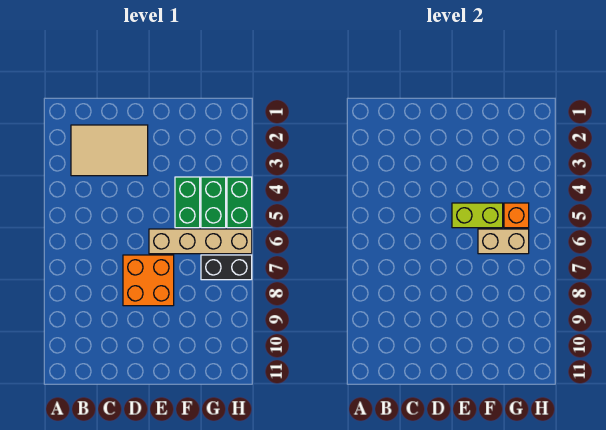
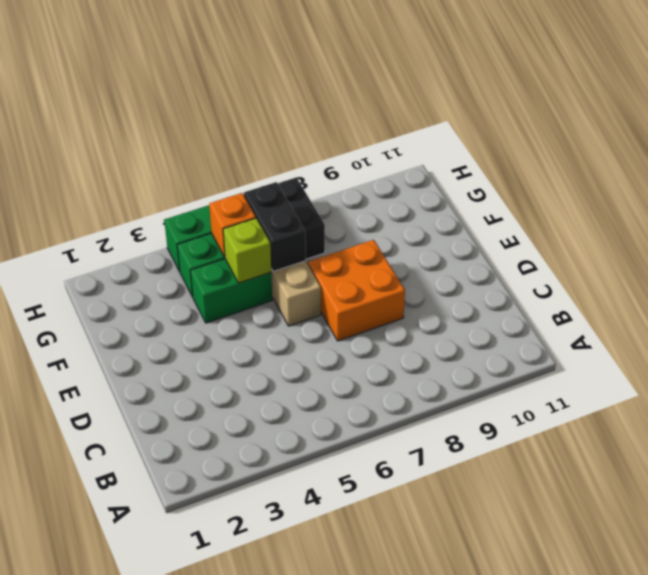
tan 2x3 tile [71,125,148,176] -> none
lime 1x2 brick [452,203,503,228] -> lime 1x1 brick [223,218,271,283]
tan 1x2 brick [478,229,529,254] -> black 1x2 brick [244,182,306,271]

